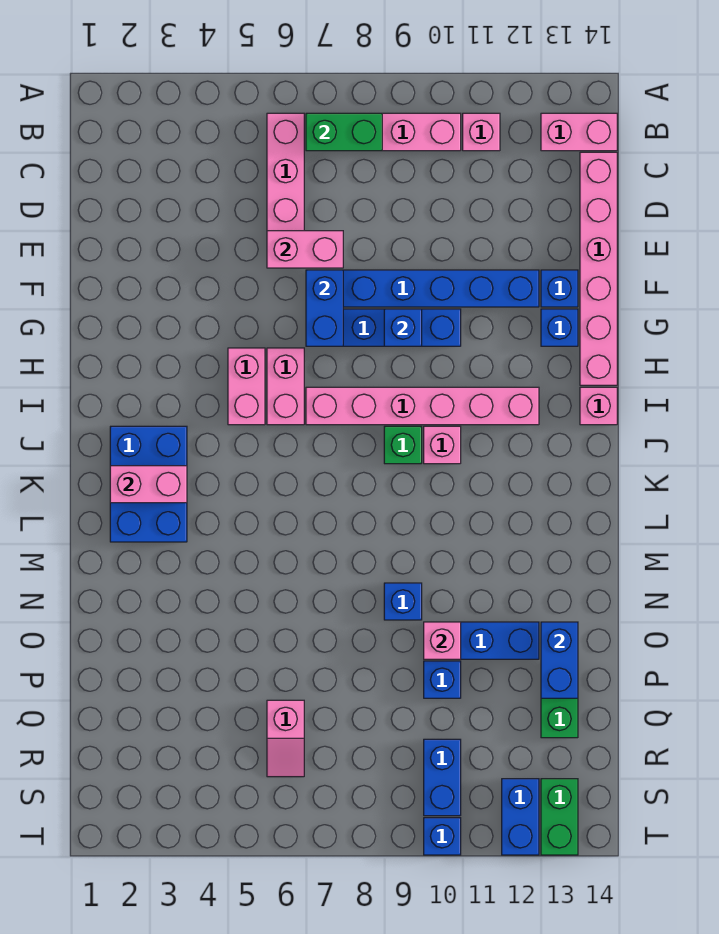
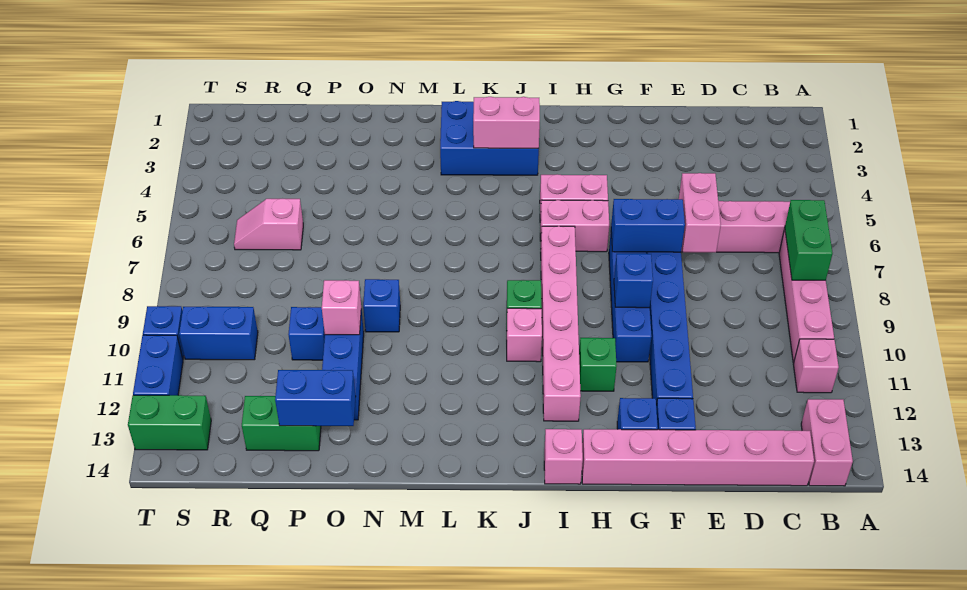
none -> green 1x1 brick [579,338,617,391]
pink 1x2 brick [110,466,187,503] -> pink 1x2 brick turned to [473,97,540,148]
blue 1x2 brick [502,779,539,855] -> blue 1x2 brick turned to [133,335,183,395]

